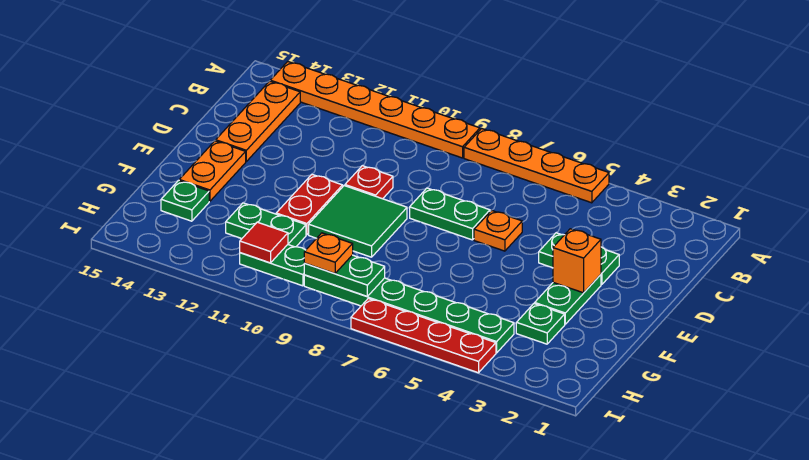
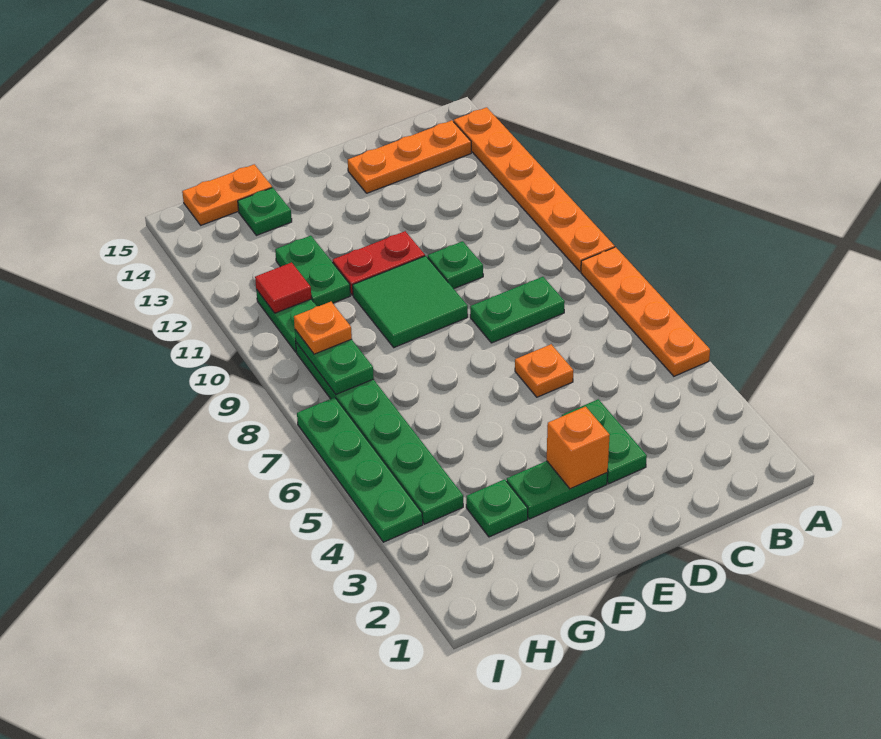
green 1x2 plate [410,188,490,240] -> green 1x2 plate turned to [470,277,565,343]
red 1x1 plate [345,166,393,199] -> green 1x1 plate [428,241,483,289]
orange 1x2 plate [179,141,246,201] -> orange 1x2 plate moved to [182,164,272,225]
red 1x4 plate [351,299,496,373] -> green 1x4 plate [297,397,423,542]

